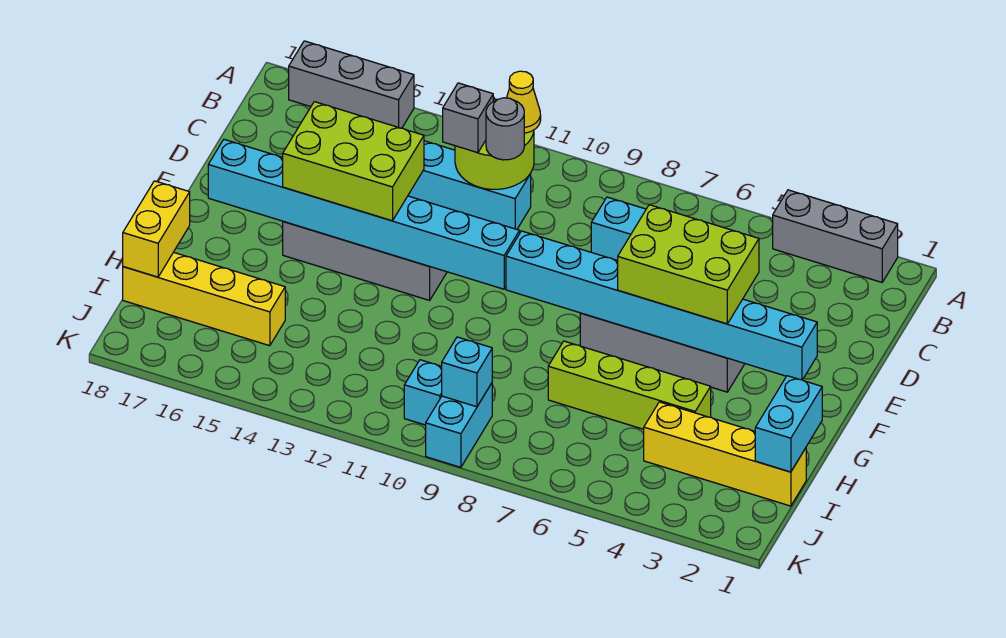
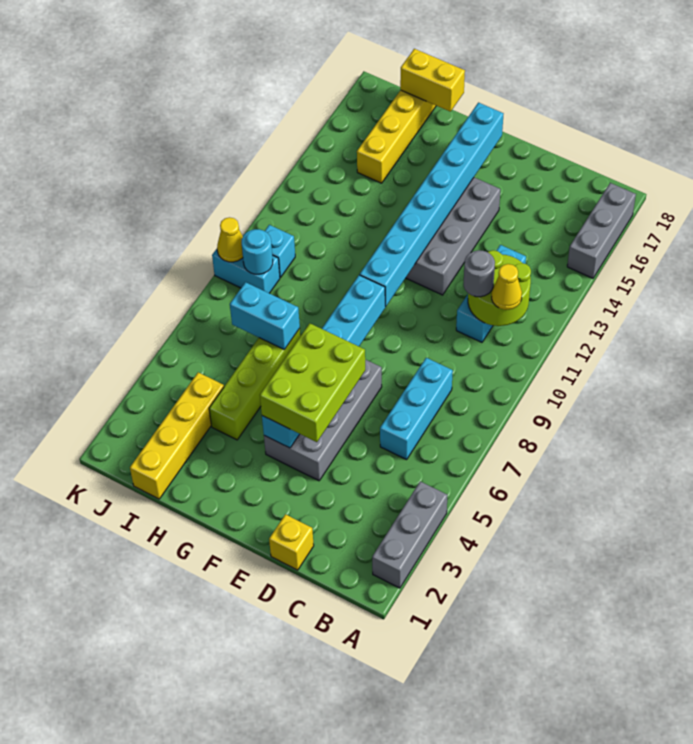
grey 1x1 brick [443,83,493,153] -> none
none -> yellow 1x1 brick [269,514,314,570]
lime 2x3 brick [283,102,424,221] -> none
cyan 1x8 brick [506,231,817,380] -> cyan 1x6 brick [262,275,385,448]
cyan 1x2 brick [755,376,822,472] -> cyan 1x2 brick moved to [230,282,300,350]
cyan 1x1 brick [442,337,492,407] -> cyan 1x1 round brick [241,229,273,274]
none -> yellow 1x1 cone [217,217,243,262]

